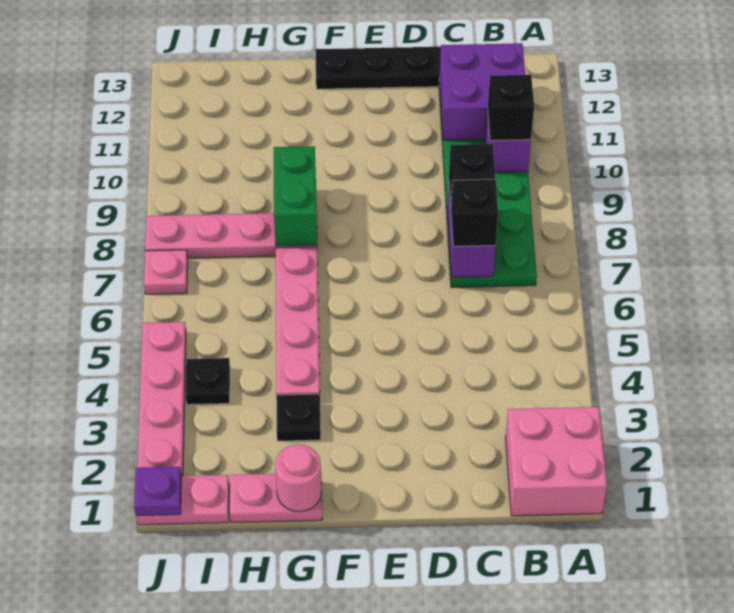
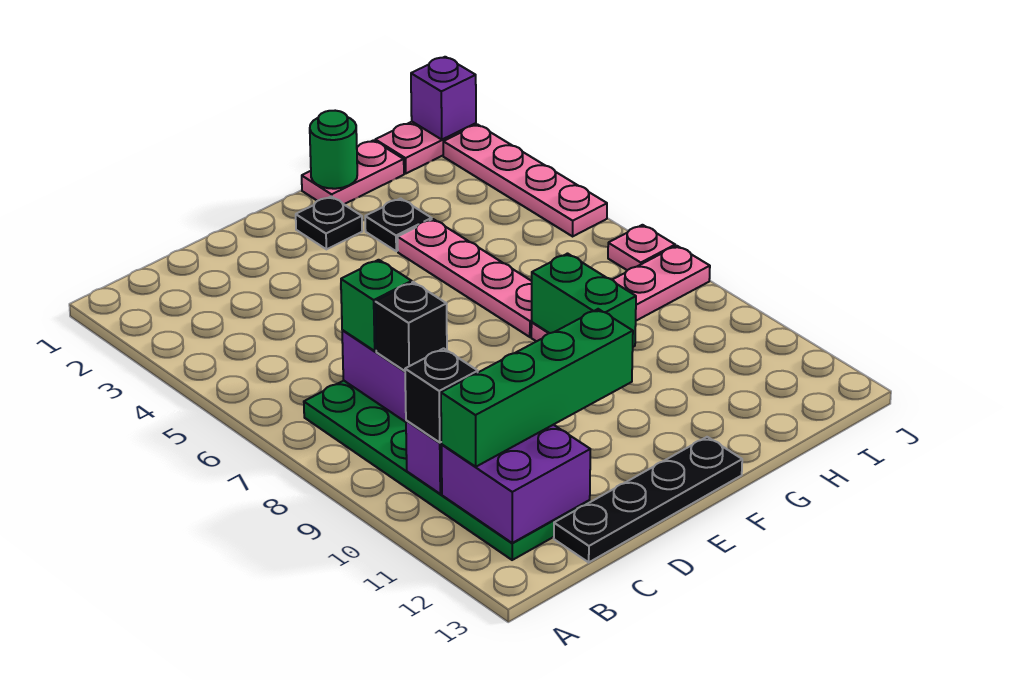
pink 2x2 brick [505,407,607,516] -> none
none -> green 1x4 brick [441,309,633,467]
black 1x1 brick [451,179,498,246] -> green 1x1 brick [341,260,412,351]
pink 1x1 round brick [275,444,322,512] -> green 1x1 round brick [310,111,357,189]
black 1x1 plate [186,358,230,405] -> black 1x1 plate moved to [296,196,362,249]
purple 1x1 plate [134,467,181,516] -> purple 1x1 brick [411,57,476,139]

